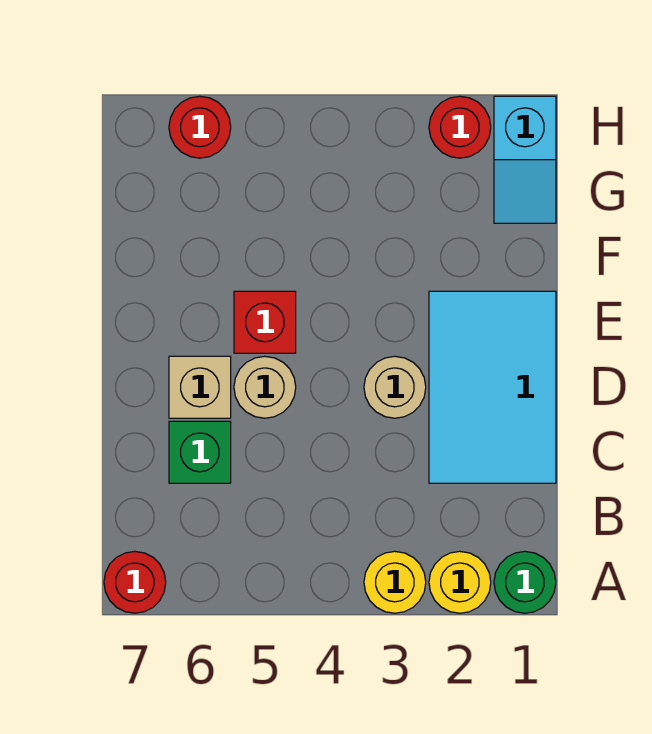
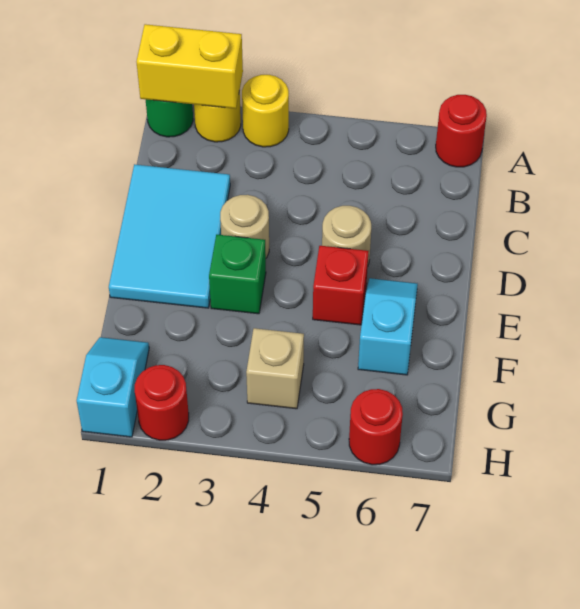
none -> yellow 1x2 brick [137,24,243,109]
green 1x1 brick [169,421,231,483] -> green 1x1 brick moved to [209,235,266,314]
tan 1x1 brick [169,356,231,418] -> tan 1x1 brick moved to [246,328,304,409]
none -> cyan 1x2 slope [358,278,418,375]

